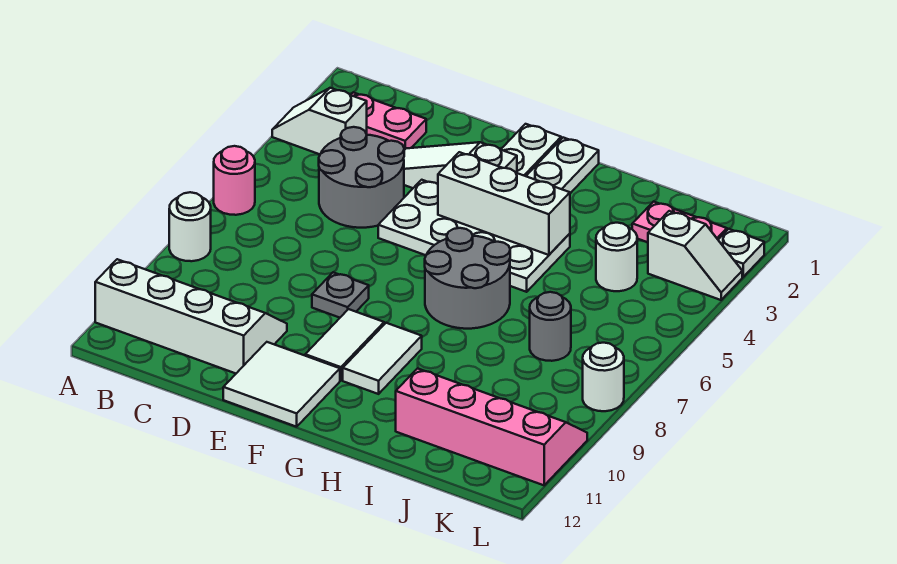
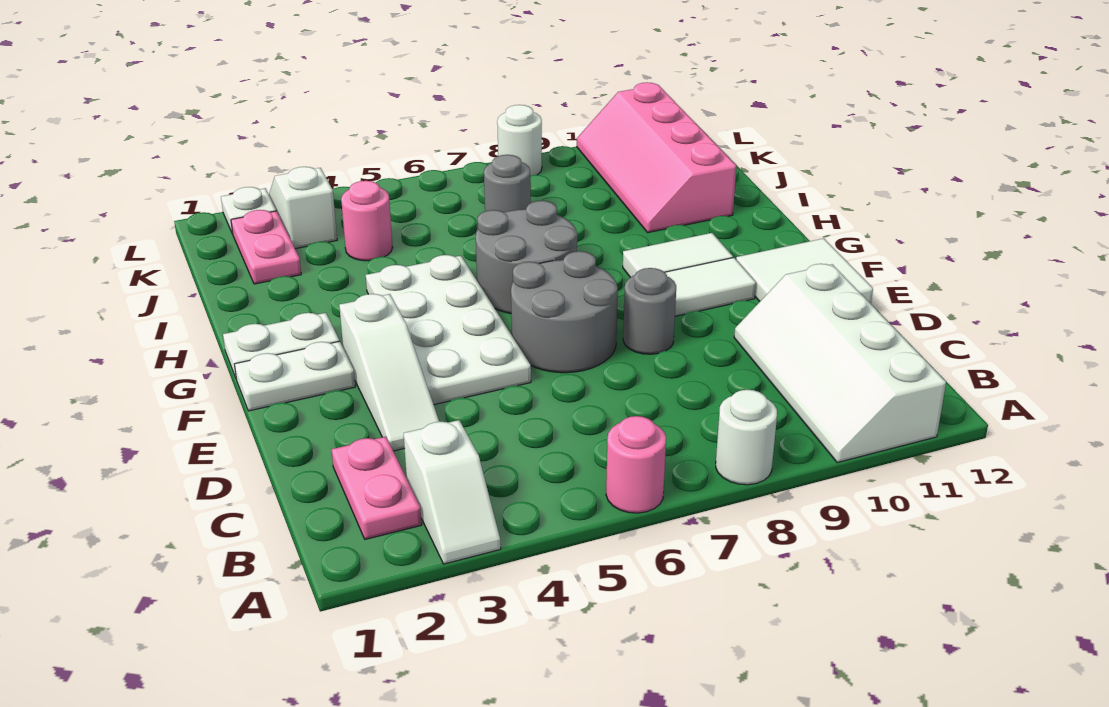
grey 2x2 round brick [319,127,404,228] -> grey 2x2 round brick moved to [511,251,618,373]
grey 1x1 plate [312,272,369,318] -> grey 1x1 round brick [623,268,676,354]
white 1x3 brick [438,152,570,255] -> none
white 1x1 round brick [596,223,637,291] -> pink 1x1 round brick [341,181,393,261]

